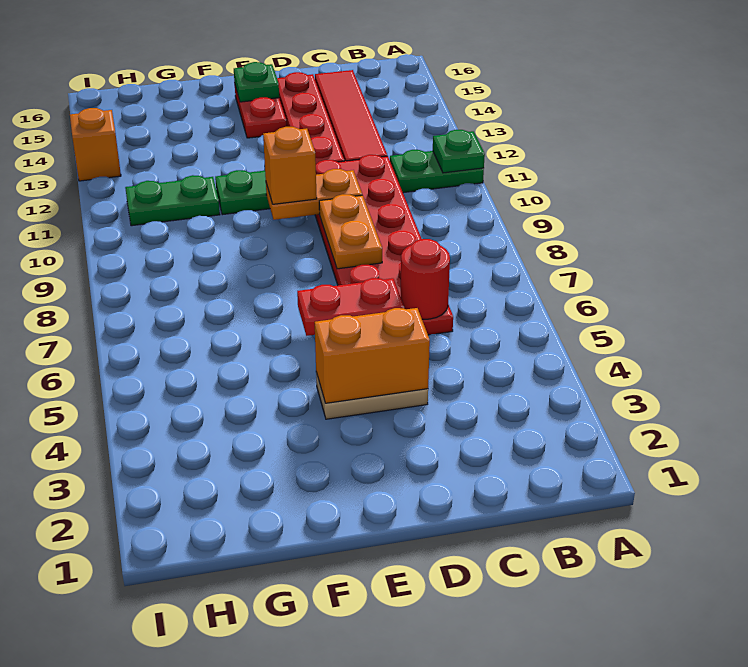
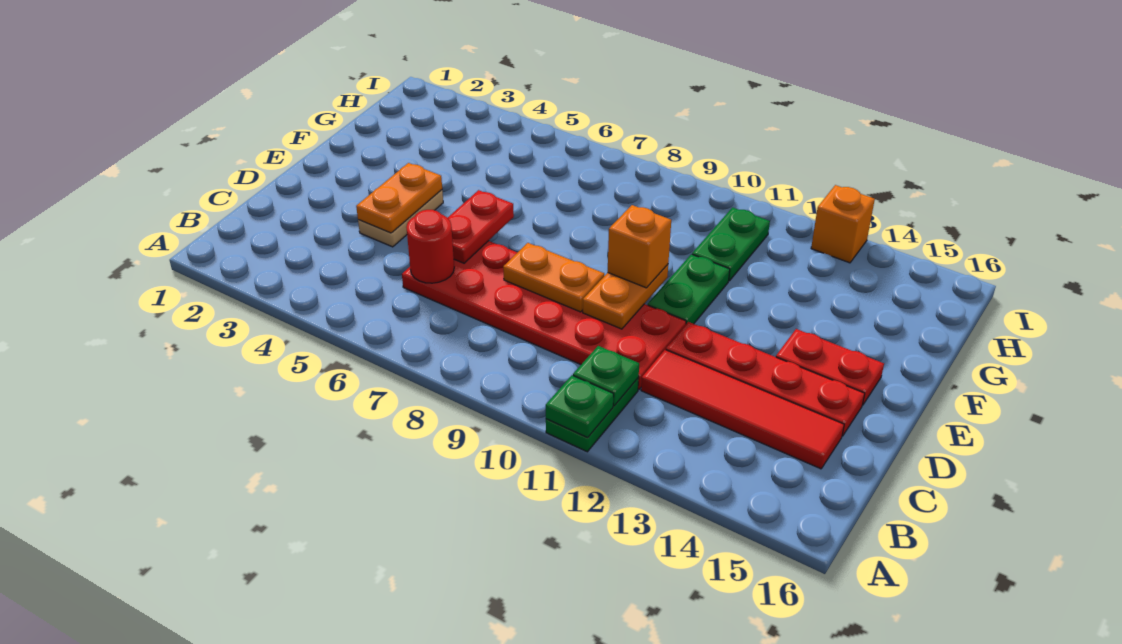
orange 1x2 brick [315,308,430,403] -> orange 1x2 plate [356,163,442,233]
green 1x1 plate [234,62,279,102] -> green 1x1 plate moved to [573,346,639,406]

